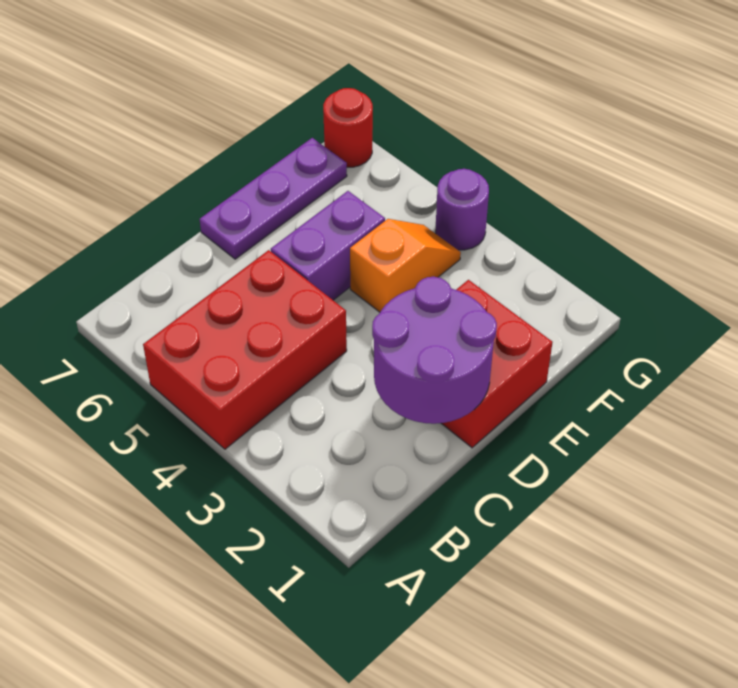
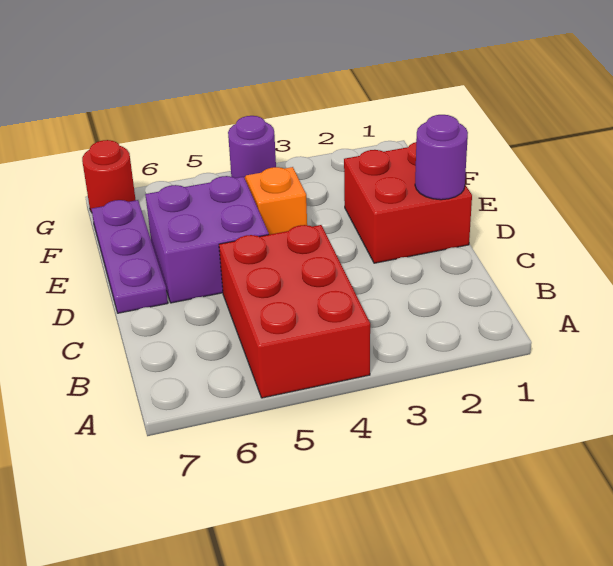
purple 2x2 round brick [372,277,497,424] -> purple 1x1 round brick [415,115,468,200]
purple 1x2 brick [271,191,385,300] -> purple 2x2 brick [145,176,269,303]

